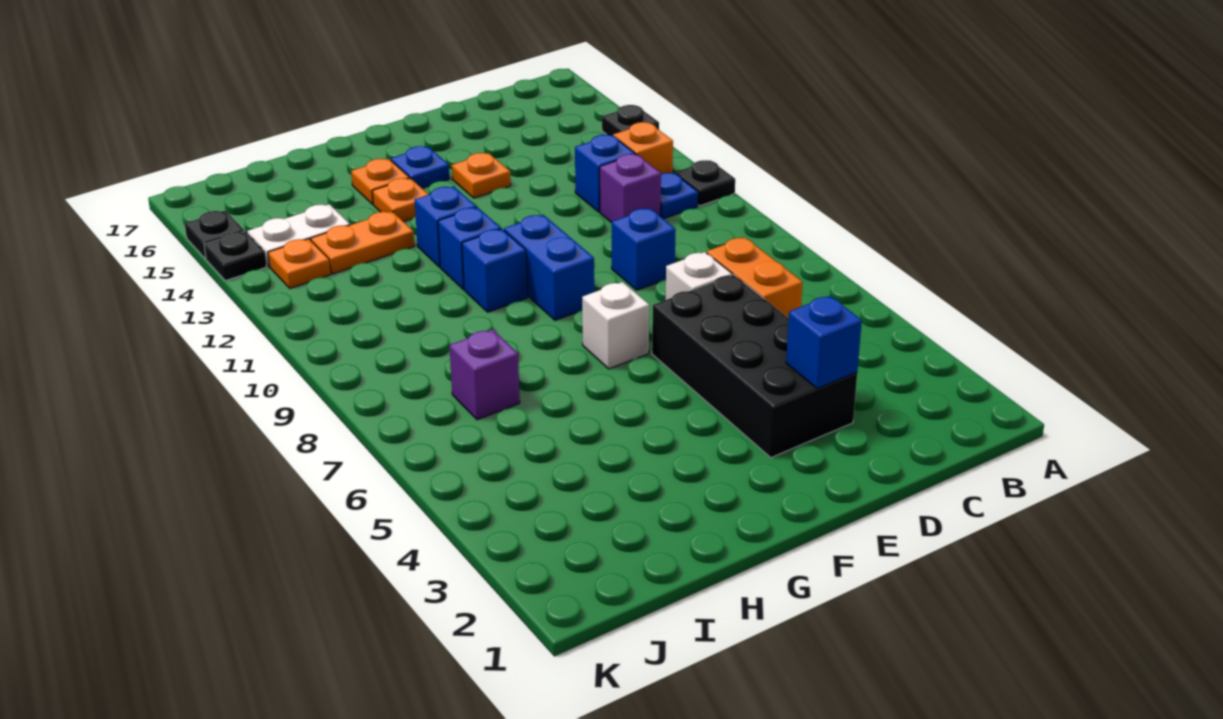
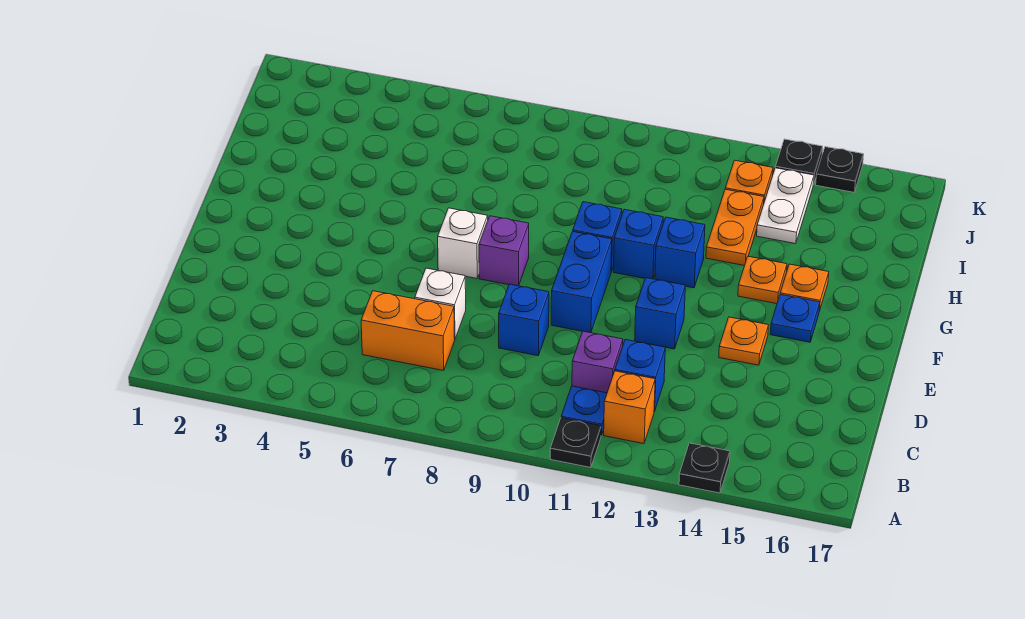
black 2x4 brick [652,275,857,458] -> none
blue 1x1 brick [786,296,862,388] -> blue 1x1 brick moved to [635,278,685,349]
blue 1x2 brick [504,215,594,320] -> blue 1x2 brick turned to [551,231,612,333]
purple 1x1 brick [450,329,520,420] -> purple 1x1 brick moved to [479,216,529,286]

